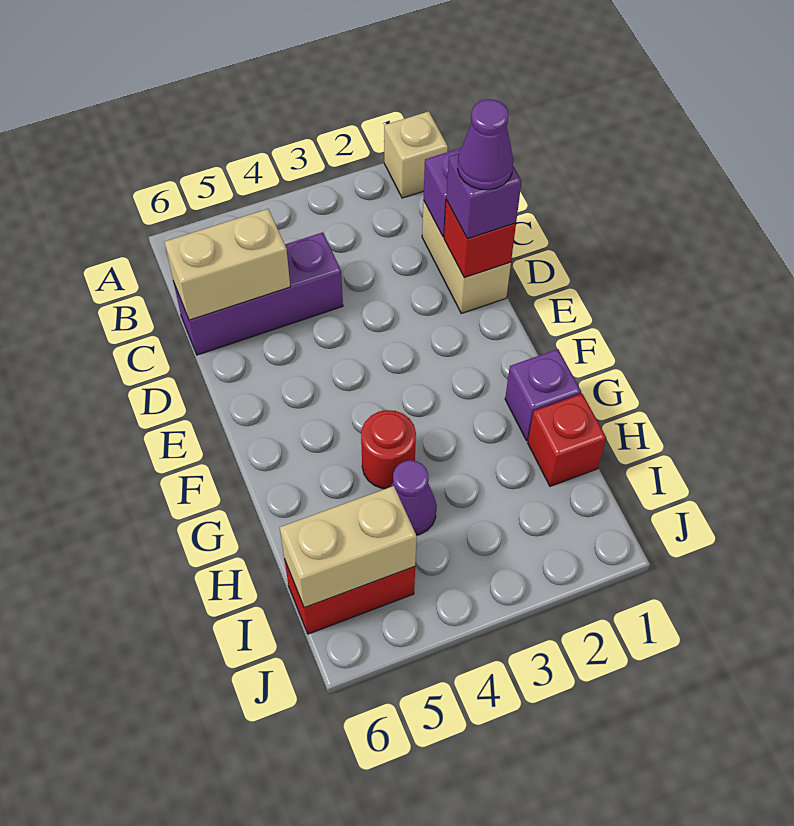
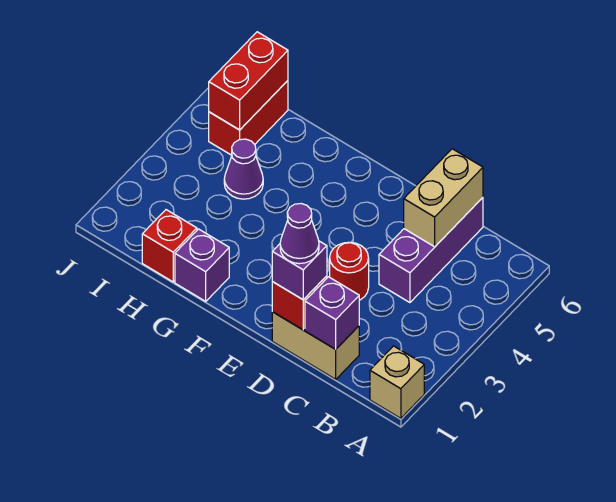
red 1x1 round brick [361,410,416,489] -> red 1x1 round brick moved to [330,242,369,300]
tan 1x2 brick [280,486,417,608] -> red 1x2 brick [209,32,288,130]

